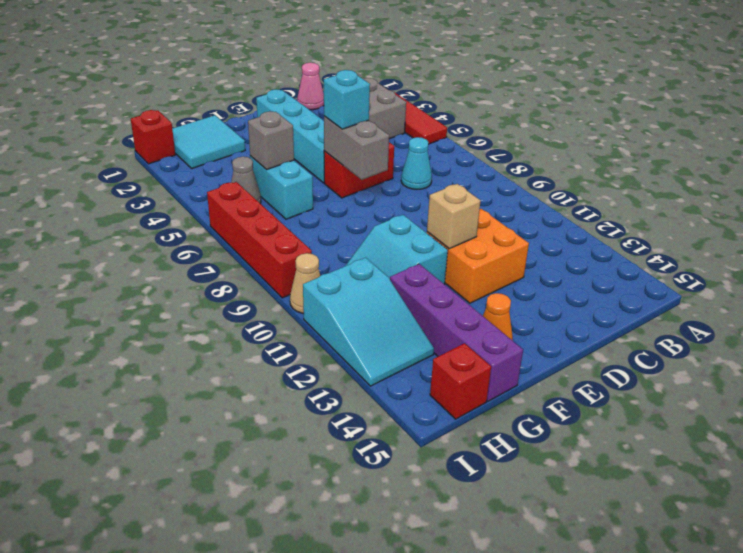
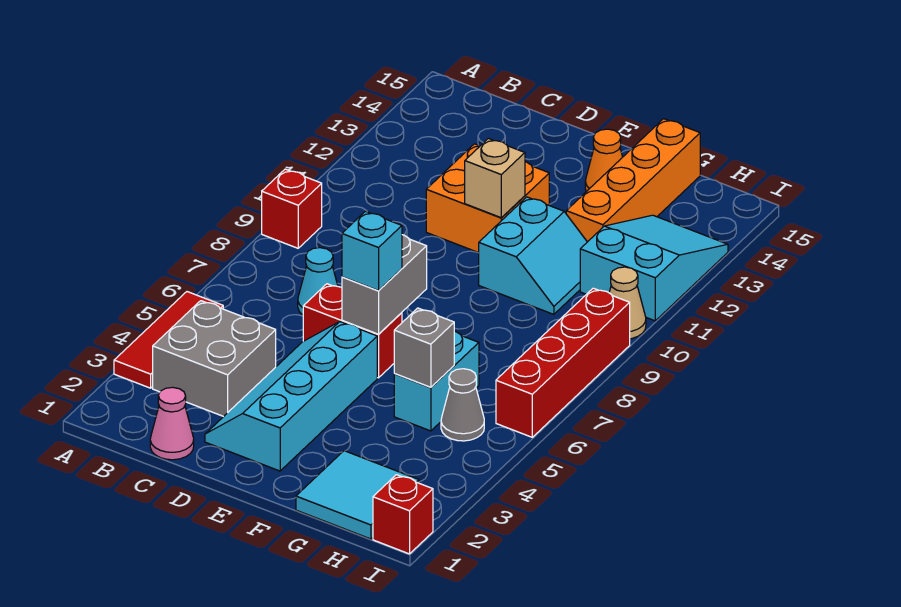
purple 1x4 brick [390,264,523,401] -> orange 1x4 brick [566,119,700,242]
red 1x1 brick [430,343,491,419] -> red 1x1 brick moved to [262,169,322,248]

